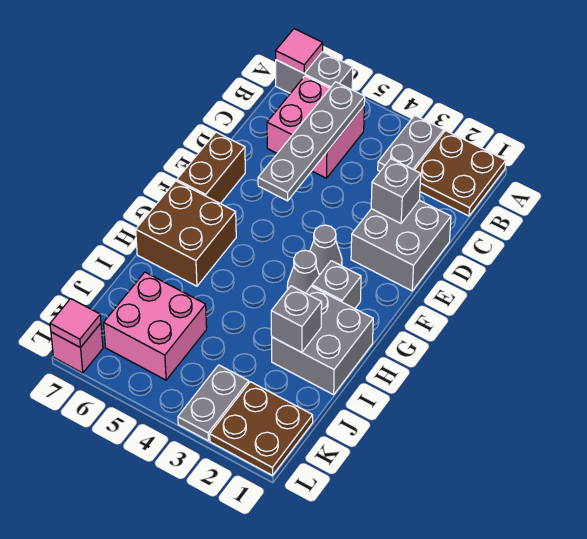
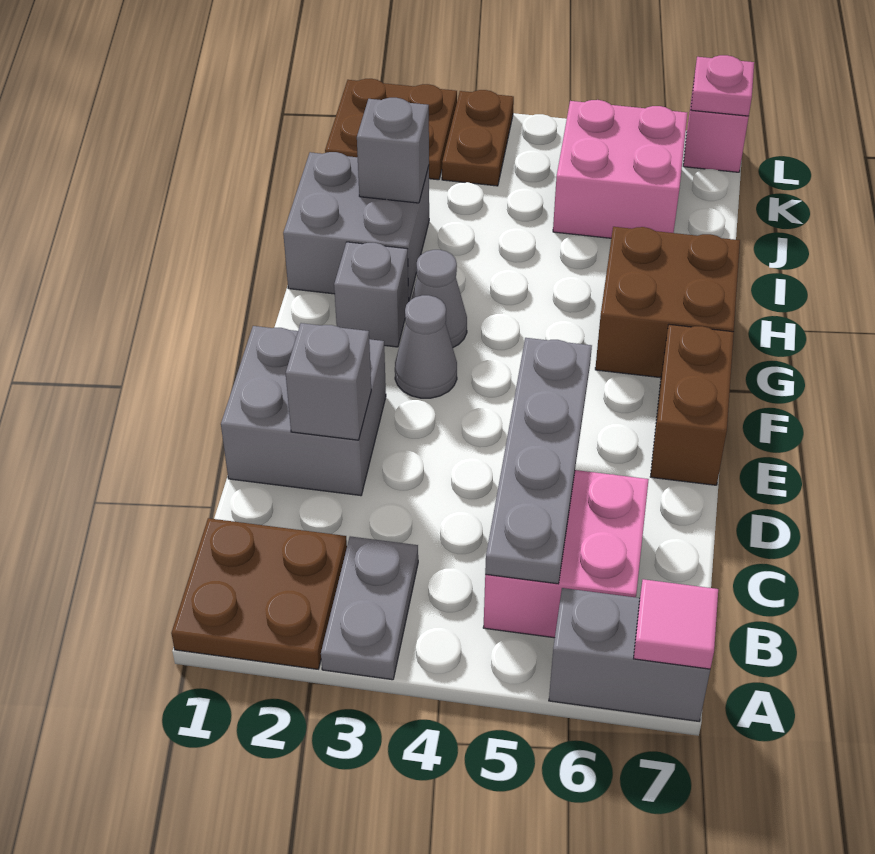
grey 1x2 plate [178,365,249,441] -> brown 1x2 plate [442,90,514,186]
pink 1x1 tile [50,299,101,348] -> pink 1x1 plate [691,55,754,116]

